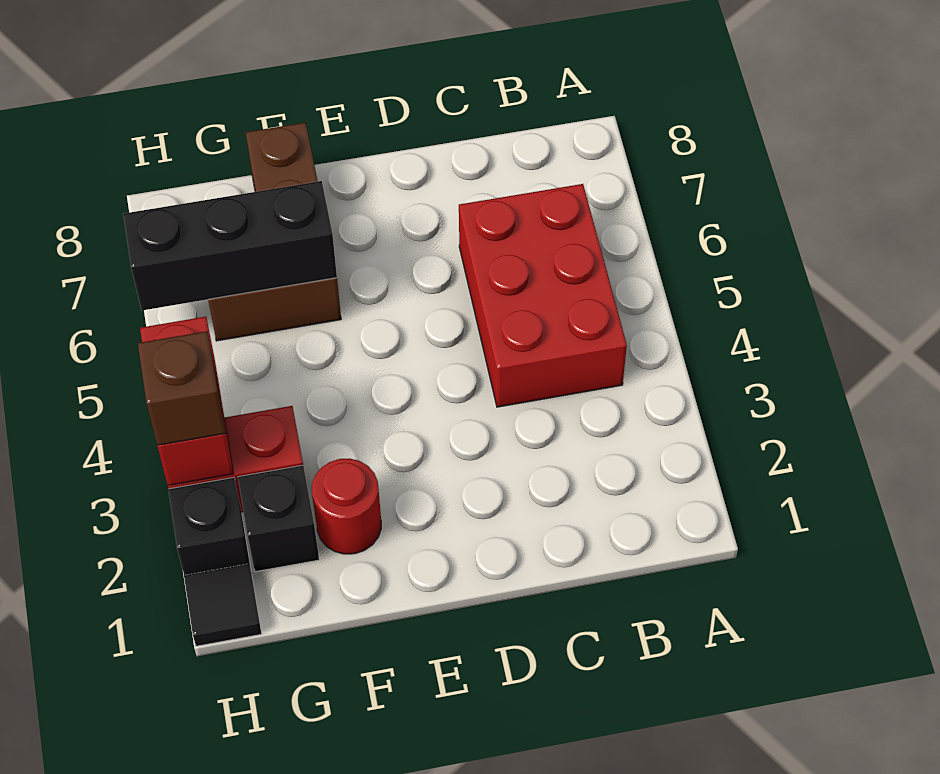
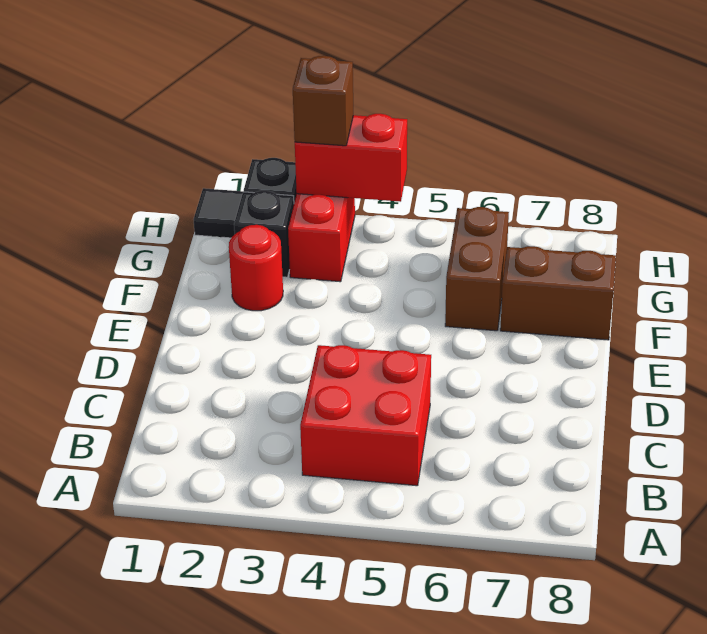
red 2x3 brick [459,184,627,407] -> red 2x2 brick [300,345,431,486]
black 1x3 brick [123,181,337,310] -> none

